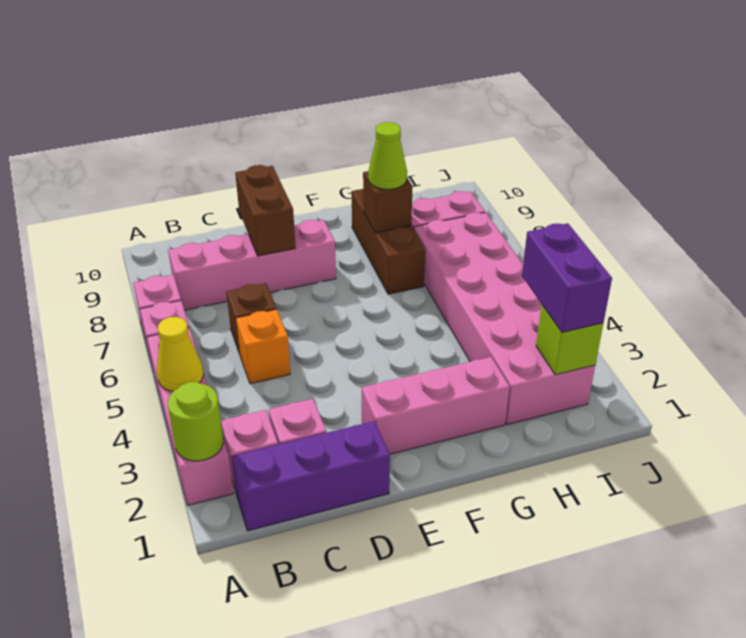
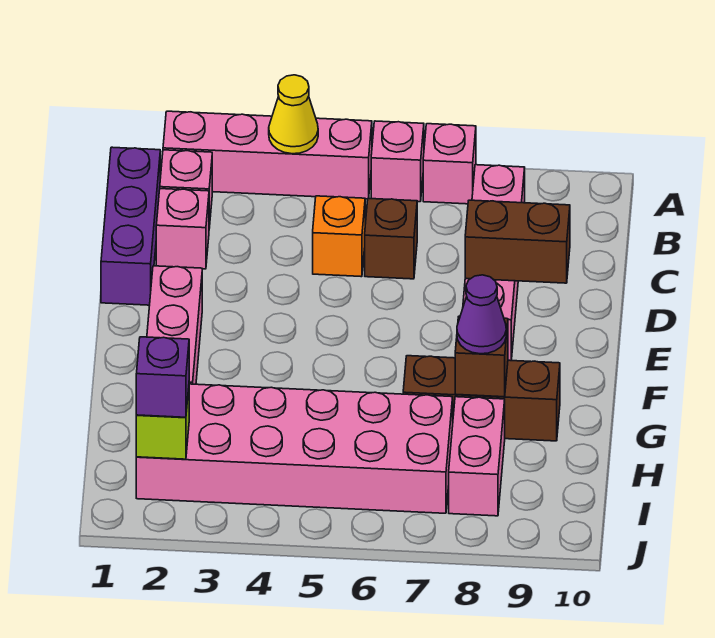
lime 1x1 round brick [168,382,223,461] -> none
lime 1x1 cone [368,122,407,189] -> purple 1x1 cone [457,275,506,354]
purple 1x2 brick [522,223,612,332] -> purple 1x1 brick [136,337,189,417]

